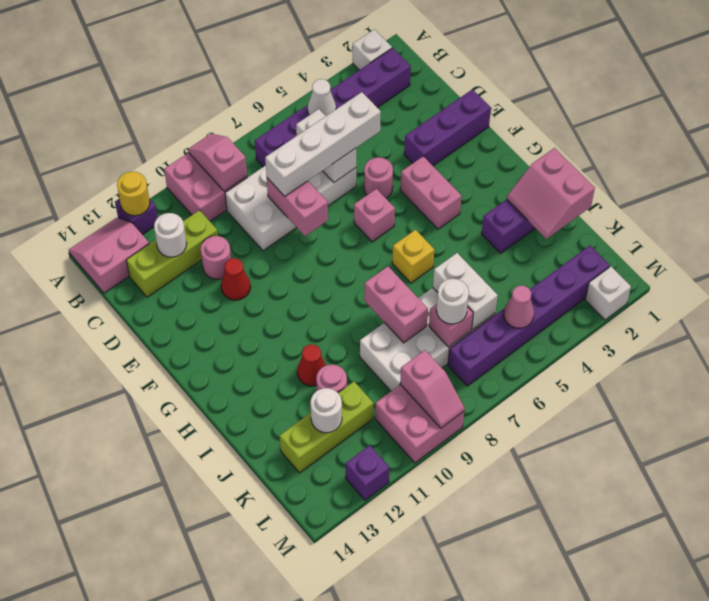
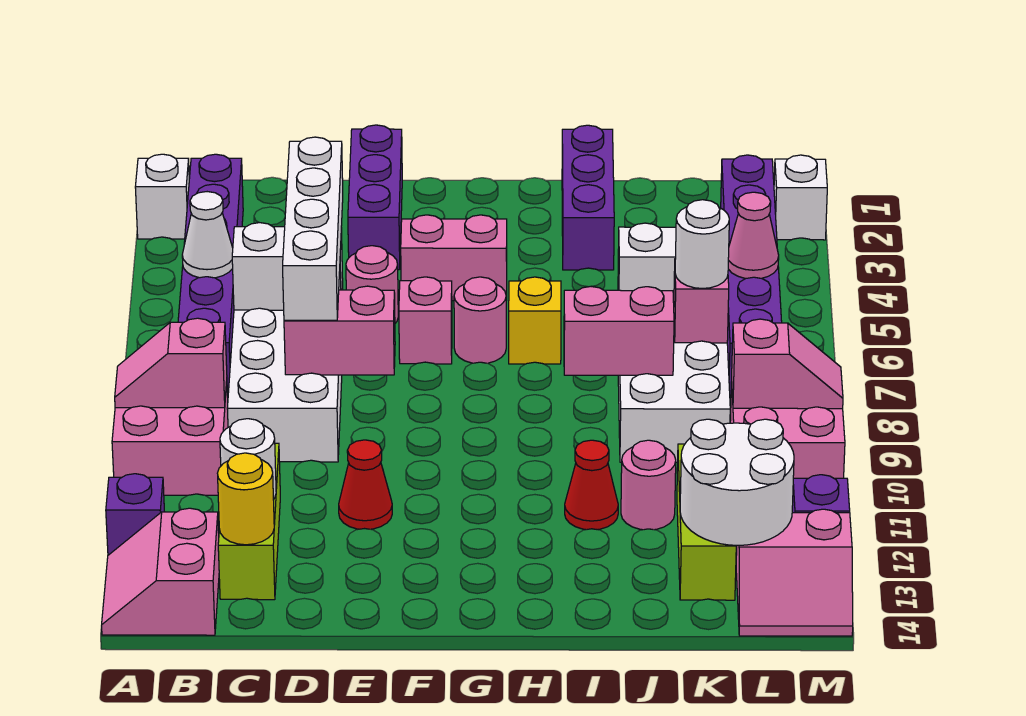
yellow 1x1 round brick [117,172,150,216] -> yellow 1x1 round brick moved to [217,453,274,545]
pink 1x1 round brick [201,236,231,279] -> pink 1x1 round brick moved to [454,277,506,363]
pink 2x2 slope [507,148,595,239] -> pink 2x2 slope moved to [736,509,853,636]
white 1x1 round brick [311,388,342,433] -> white 2x2 round brick [680,419,794,546]

